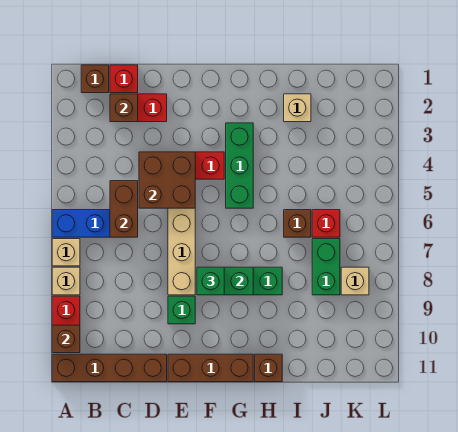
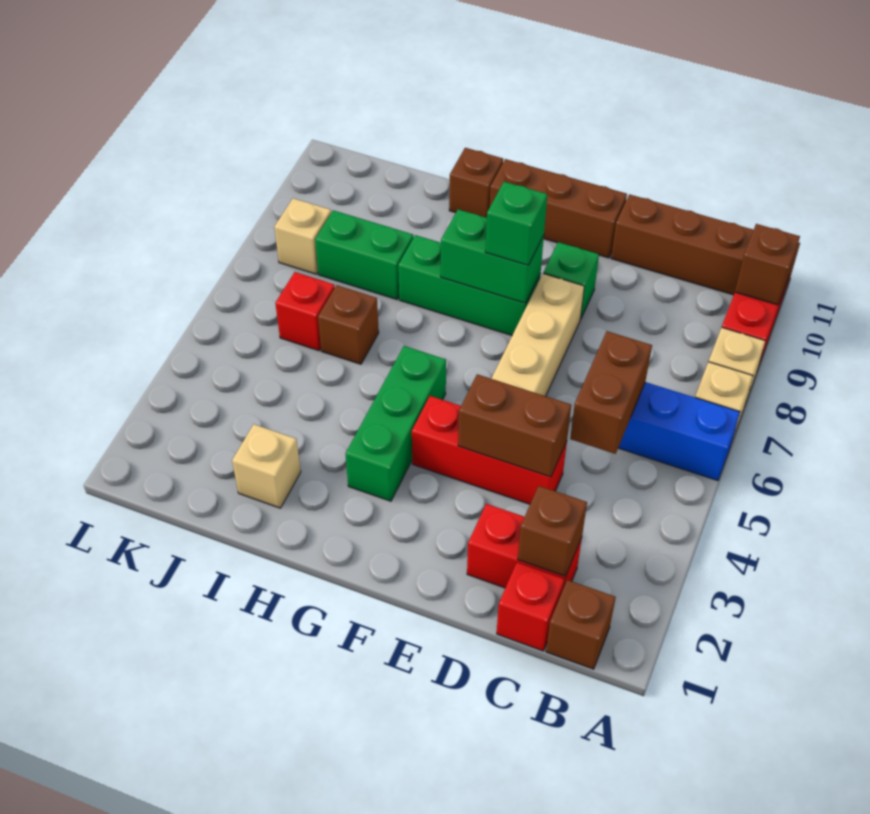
brown 2x2 brick [139,152,195,208] -> brown 1x2 brick [458,374,571,477]
green 1x2 brick [312,239,340,295] -> green 1x2 brick turned to [315,210,413,299]

